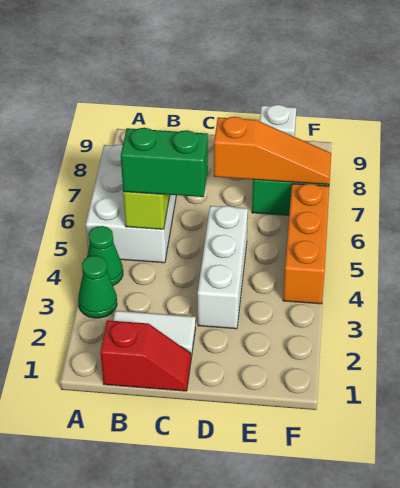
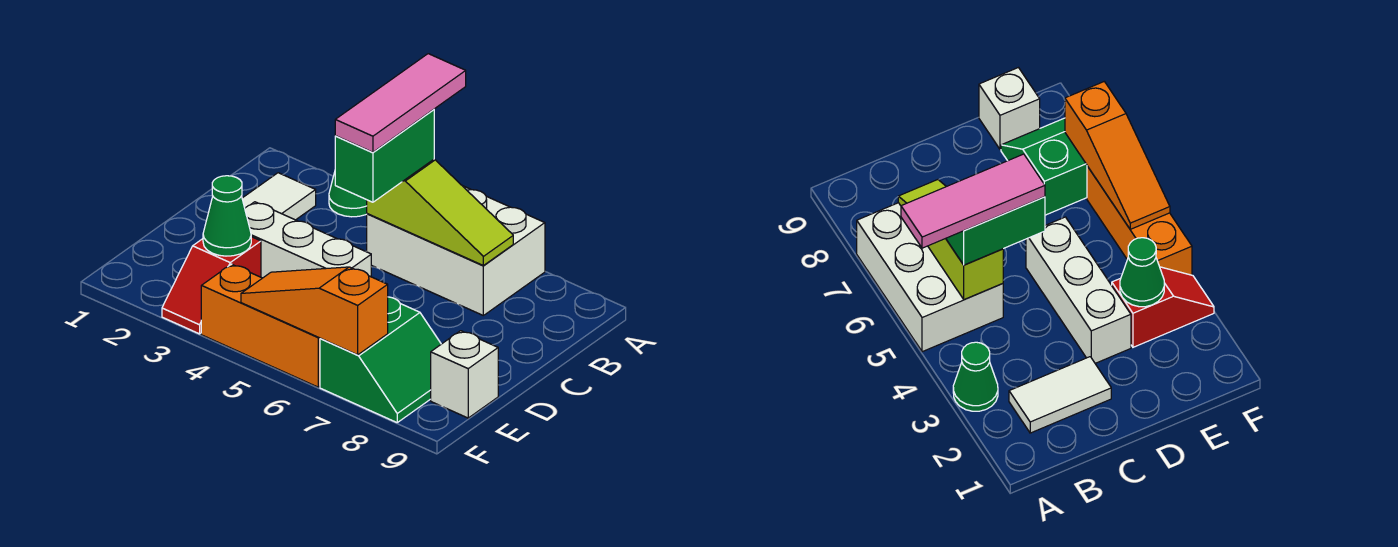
green 1x1 cone [87,226,123,286] -> green 1x1 cone moved to [203,176,251,256]
none -> pink 1x3 tile [335,54,466,152]
red 1x2 slope [100,320,191,391] -> red 1x2 slope moved to [162,237,261,334]
orange 1x3 slope [214,117,331,184] -> orange 1x3 slope turned to [241,267,388,355]

